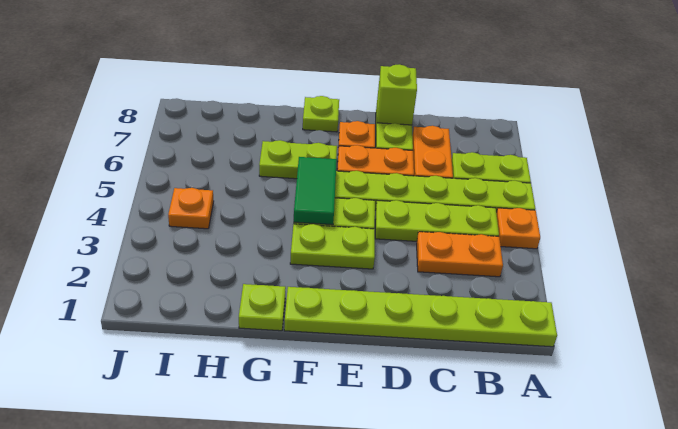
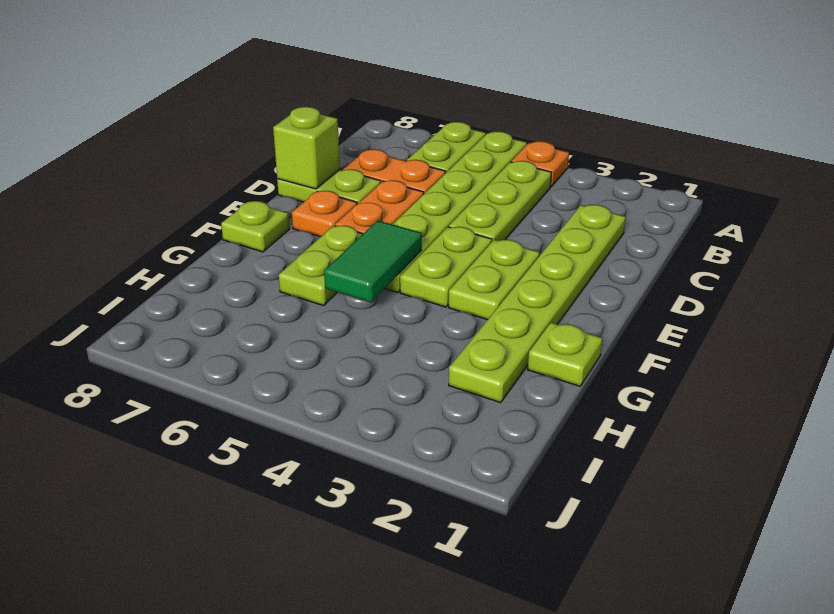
lime 1x6 plate [284,287,557,347] -> lime 1x6 plate moved to [449,205,626,403]
orange 1x2 plate [417,232,503,277] -> none
green 1x2 tile [294,157,337,225] -> green 1x2 tile turned to [324,220,422,302]
orange 1x1 plate [168,188,214,229] -> none

